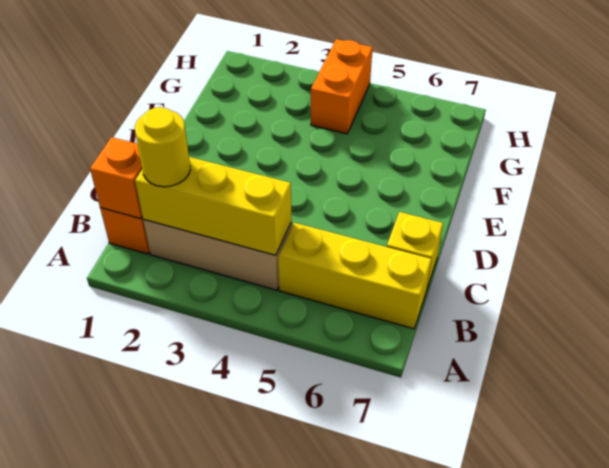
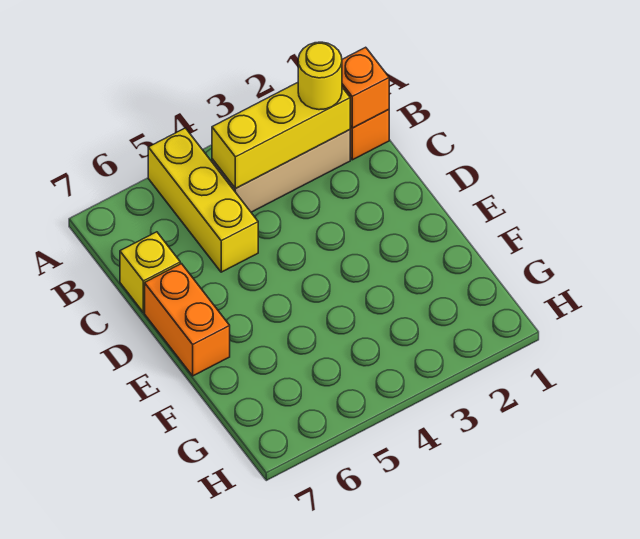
yellow 1x3 brick [278,223,432,329] -> yellow 1x3 brick turned to [148,128,258,272]
orange 1x2 brick [311,39,373,134] -> orange 1x2 brick moved to [145,264,230,376]

